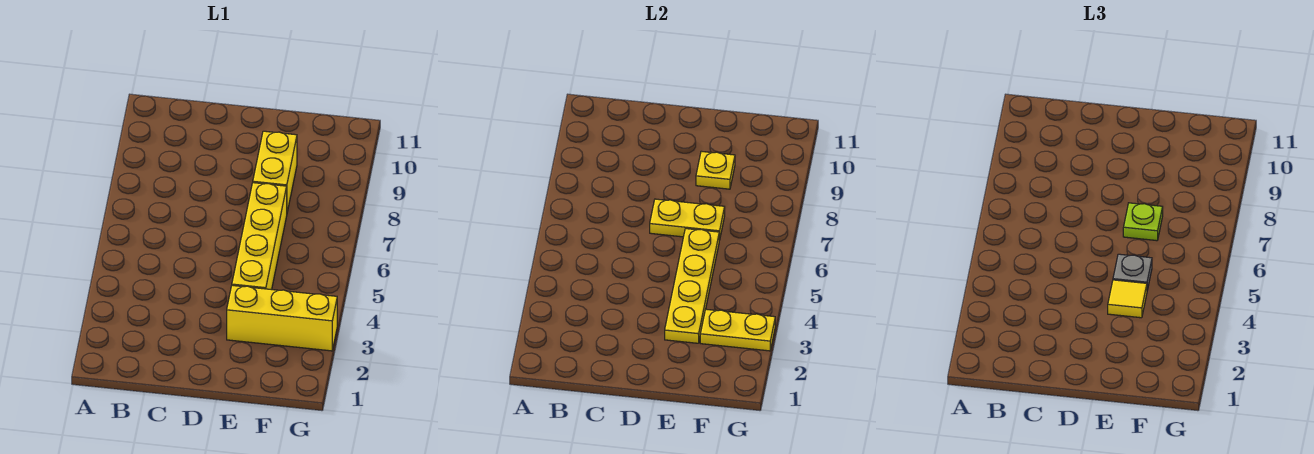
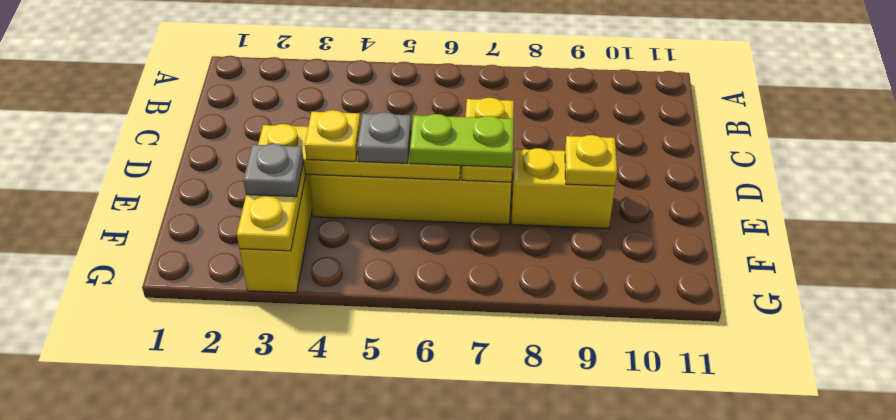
yellow 1x1 tile [1108,280,1147,318] -> yellow 1x1 plate [305,110,361,161]
lime 1x1 plate [1123,203,1163,241] -> lime 1x2 plate [410,114,514,167]
none -> grey 1x1 plate [243,144,304,197]

